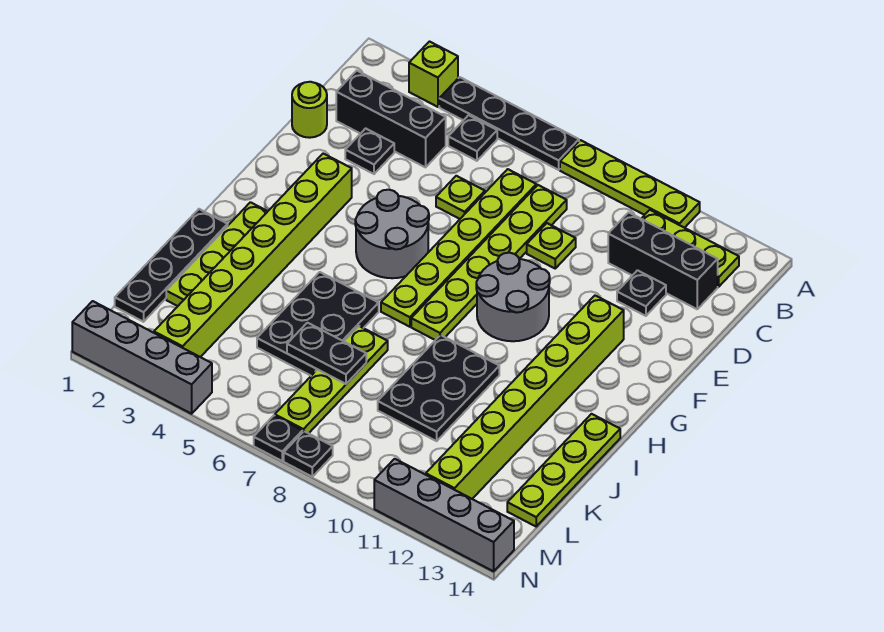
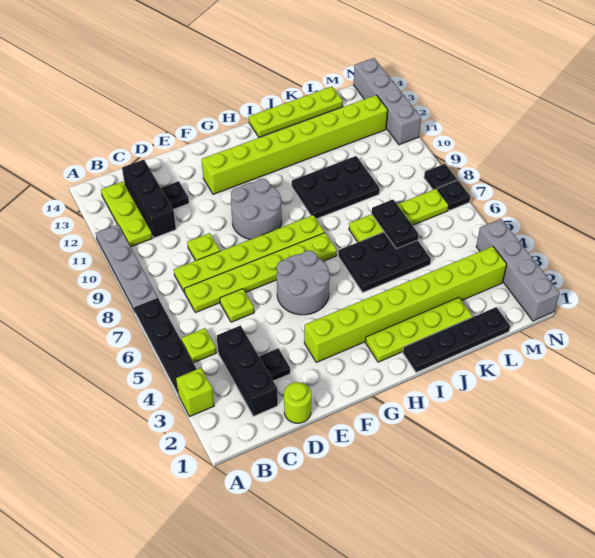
lime 1x4 plate [560,140,700,228] -> grey 1x4 plate [96,225,158,311]
black 1x1 plate [448,115,497,161] -> lime 1x1 plate [181,328,216,363]

